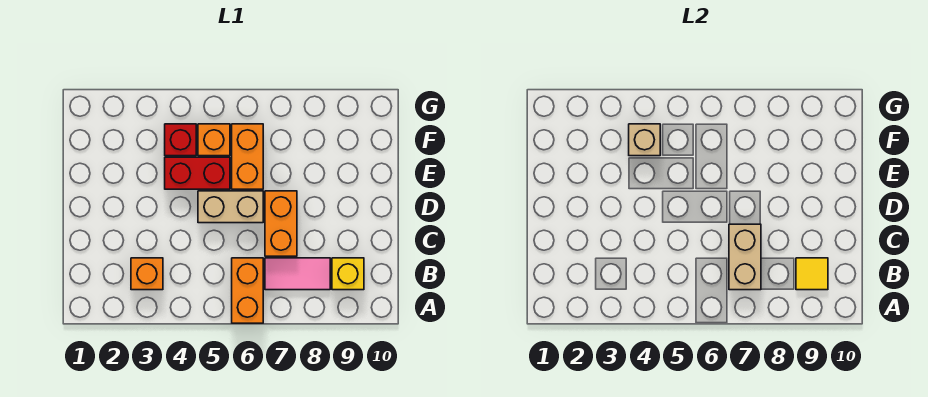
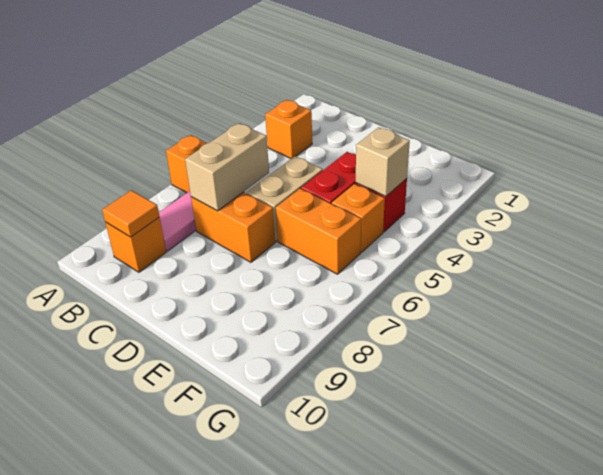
tan 1x2 brick [729,224,761,290] -> tan 1x2 brick turned to [185,123,269,211]
yellow 1x1 brick [332,258,364,290] -> orange 1x1 brick [105,218,166,272]
yellow 1x1 tile [796,258,828,290] -> orange 1x1 tile [102,190,160,237]

